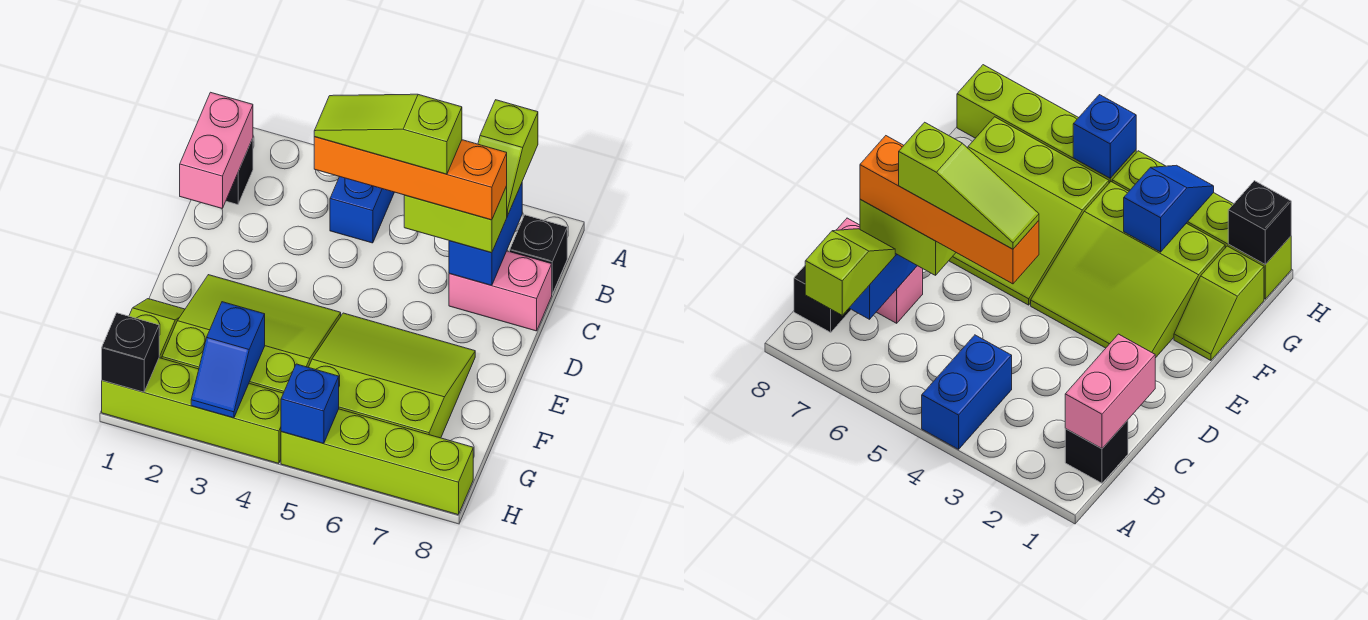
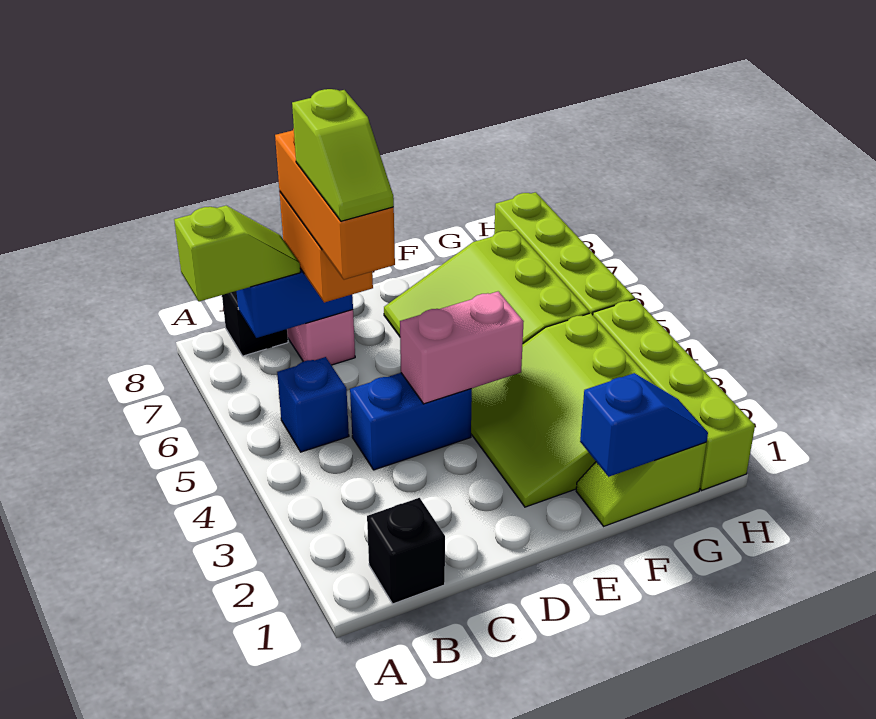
blue 1x2 brick [330,177,394,243] -> blue 1x2 brick moved to [350,373,472,470]
pink 1x2 brick [180,92,253,208] -> pink 1x2 brick moved to [400,291,524,404]
orange 1x4 brick [314,137,507,220] -> orange 1x3 brick [275,129,395,280]
lime 1x3 slope [314,94,462,174] -> lime 1x2 slope [292,89,394,221]
lime 1x2 brick [404,186,507,253] -> orange 1x2 brick [280,192,373,303]
blue 1x2 slope [191,302,265,418] -> blue 1x2 slope moved to [580,373,708,477]
black 1x1 brick [102,313,159,392] -> none
blue 1x1 brick [281,364,339,444] -> blue 1x1 brick moved to [277,357,349,452]

